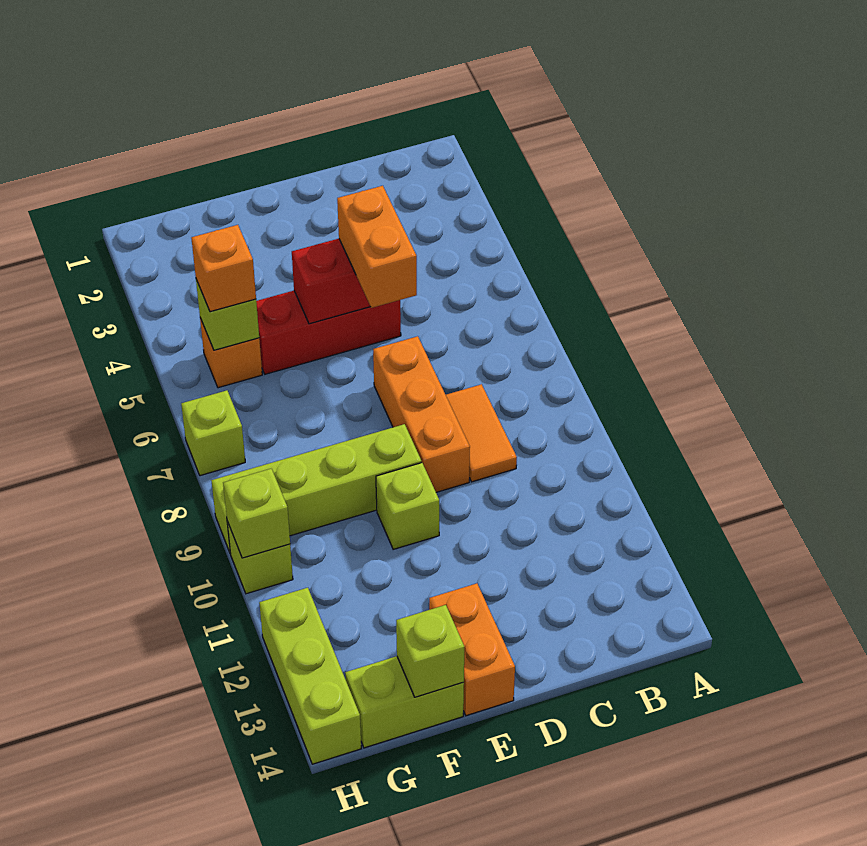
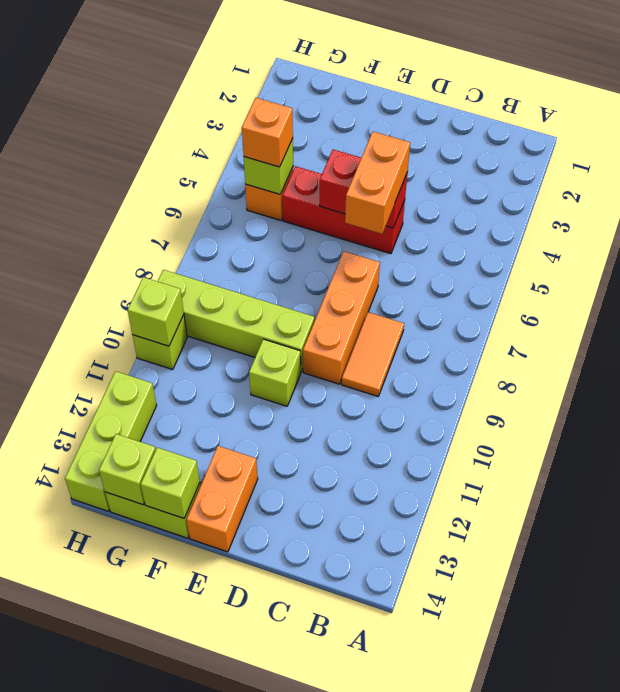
lime 1x1 brick [181,390,245,476] -> lime 1x1 brick moved to [99,434,156,505]

